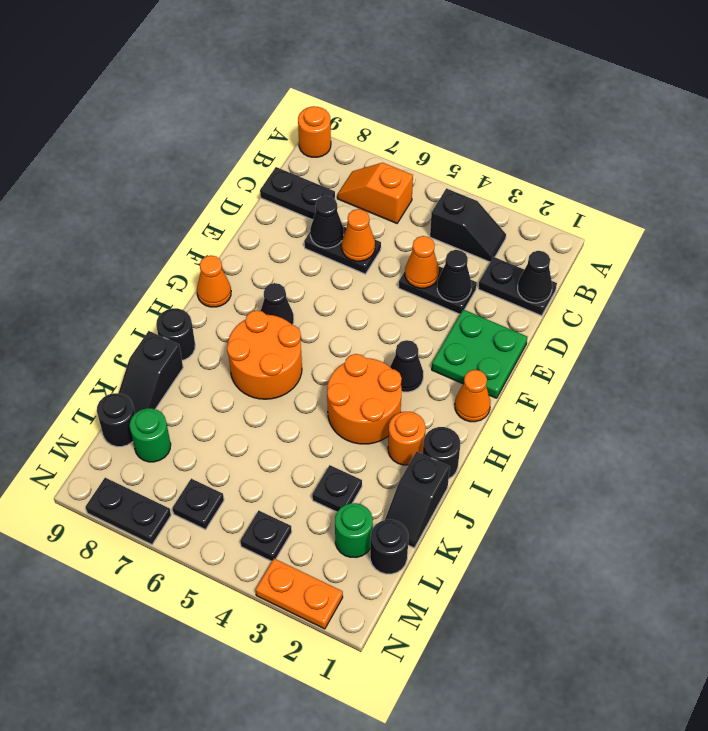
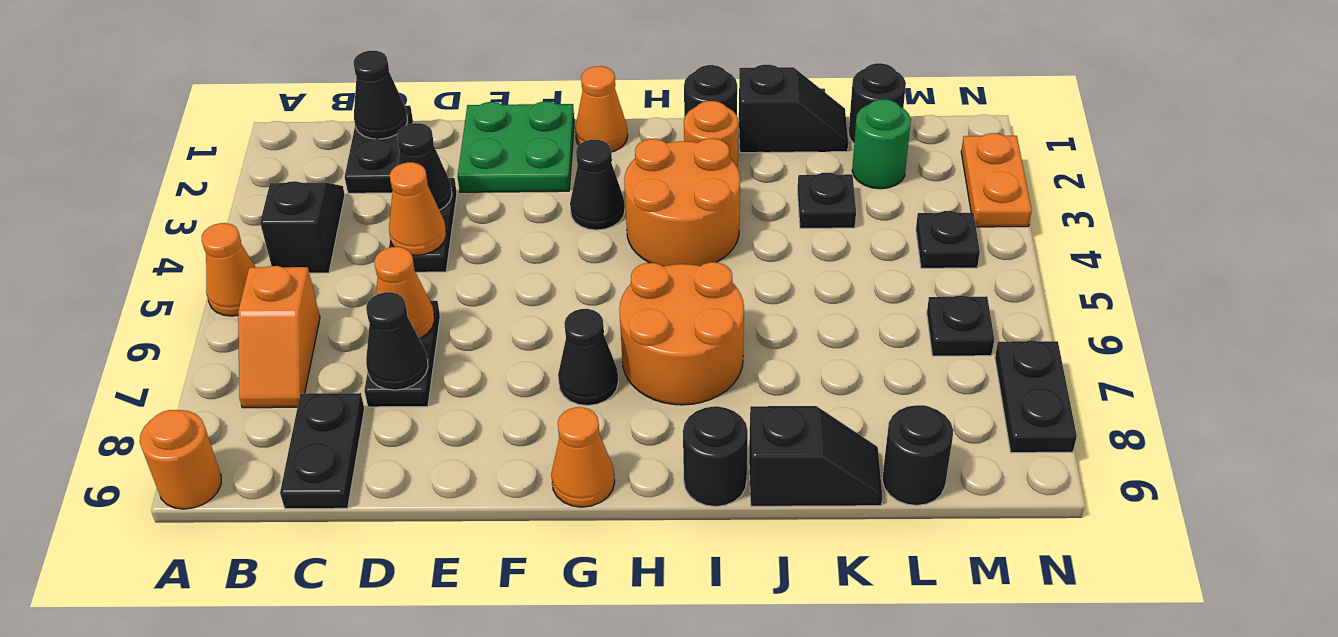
none -> orange 1x1 cone [202,223,255,316]
green 1x1 round brick [130,408,171,462] -> none

